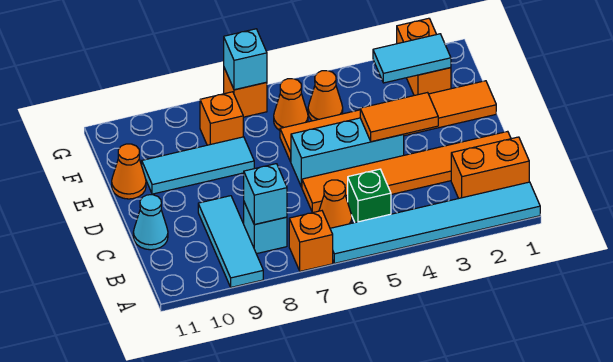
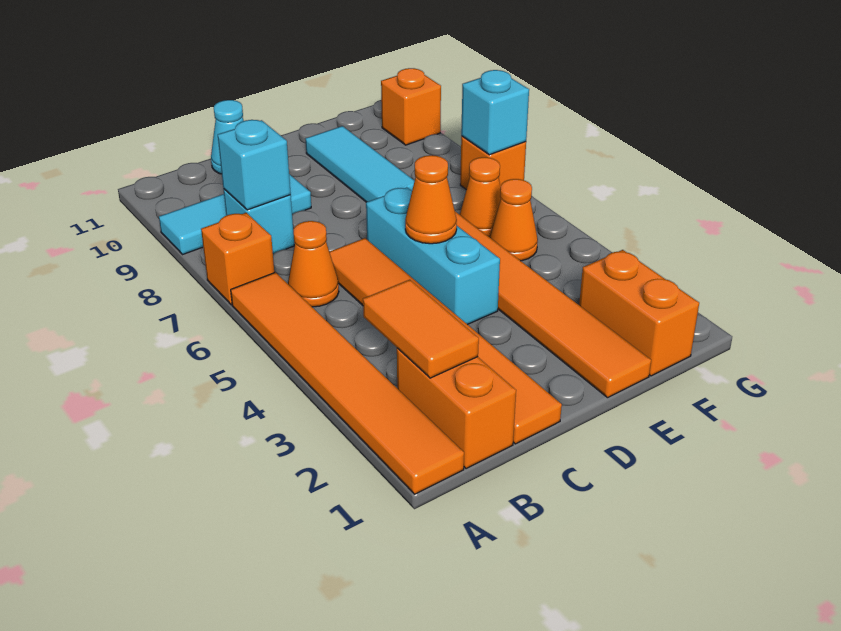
cyan 1x6 tile [330,182,540,263] -> orange 1x6 tile [231,272,464,494]
green 1x1 brick [348,169,391,222] -> none
orange 1x2 tile [360,93,438,142] -> orange 1x2 tile moved to [363,280,479,378]
orange 1x1 cone [112,144,146,199] -> orange 1x1 cone moved to [405,155,457,244]
orange 1x2 brick [397,18,451,95] -> orange 1x2 brick turned to [579,250,699,376]
cyan 1x2 tile [373,34,451,83] -> none
orange 1x1 brick [200,92,243,145] -> orange 1x1 brick moved to [381,68,441,145]

